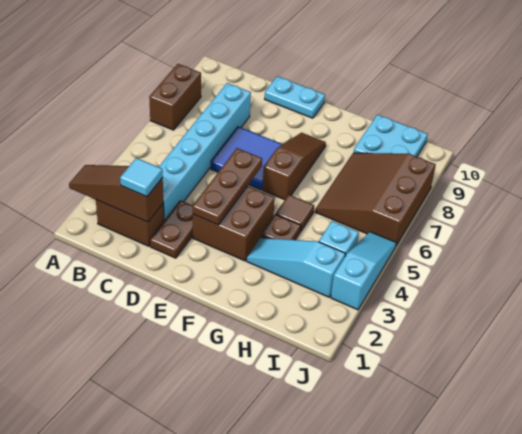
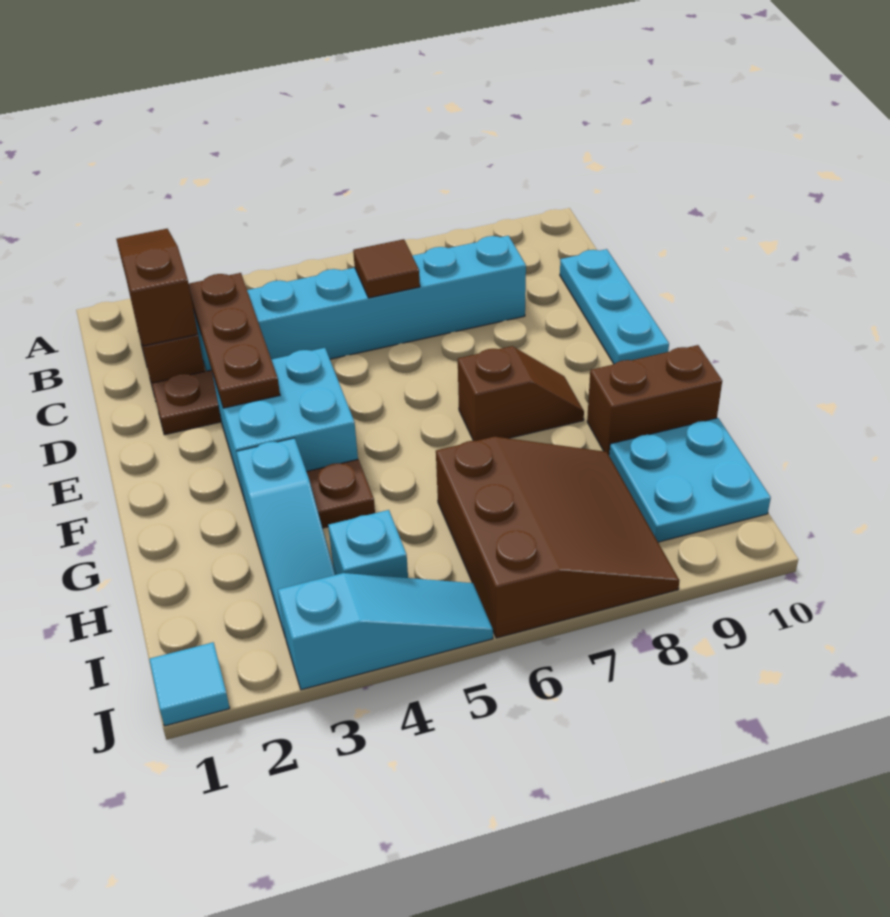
brown 1x2 brick [149,64,201,130] -> brown 1x2 brick moved to [587,345,722,454]
cyan 1x1 tile [120,158,163,197] -> cyan 1x1 tile moved to [149,642,230,726]
blue 2x2 tile [211,127,283,190] -> none
cyan 1x2 plate [265,76,325,118] -> cyan 1x3 plate [560,249,669,364]
brown 2x2 brick [193,186,275,261] -> cyan 2x2 brick [213,348,358,497]
brown 1x3 plate [193,148,262,225] -> brown 1x3 plate turned to [189,273,280,408]
brown 1x3 slope [262,133,326,200] -> brown 1x2 slope [458,346,584,441]
cyan 1x3 slope [247,238,345,297] -> cyan 1x3 slope turned to [236,438,335,638]
brown 1x1 tile [276,195,314,231] -> brown 1x1 tile moved to [353,239,420,298]
brown 3x3 slope [315,153,436,246] -> brown 3x3 slope turned to [436,437,680,638]

